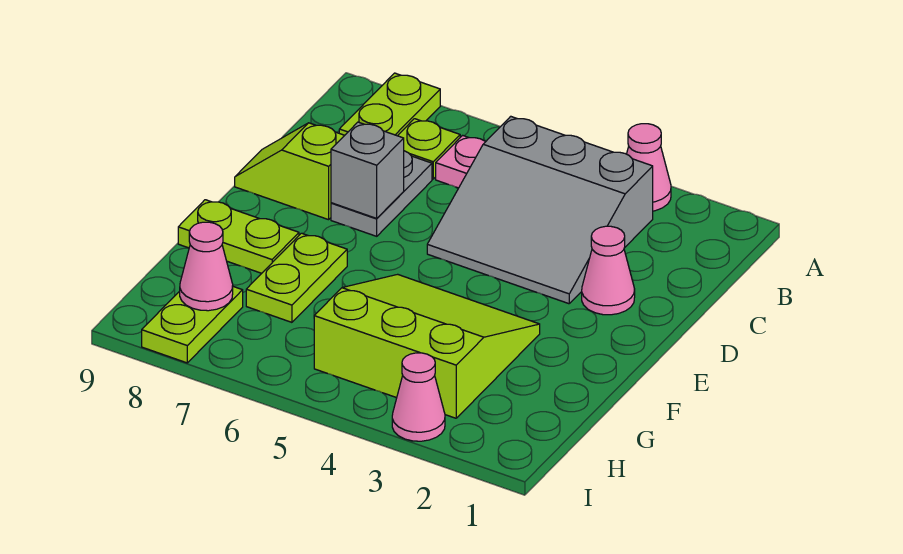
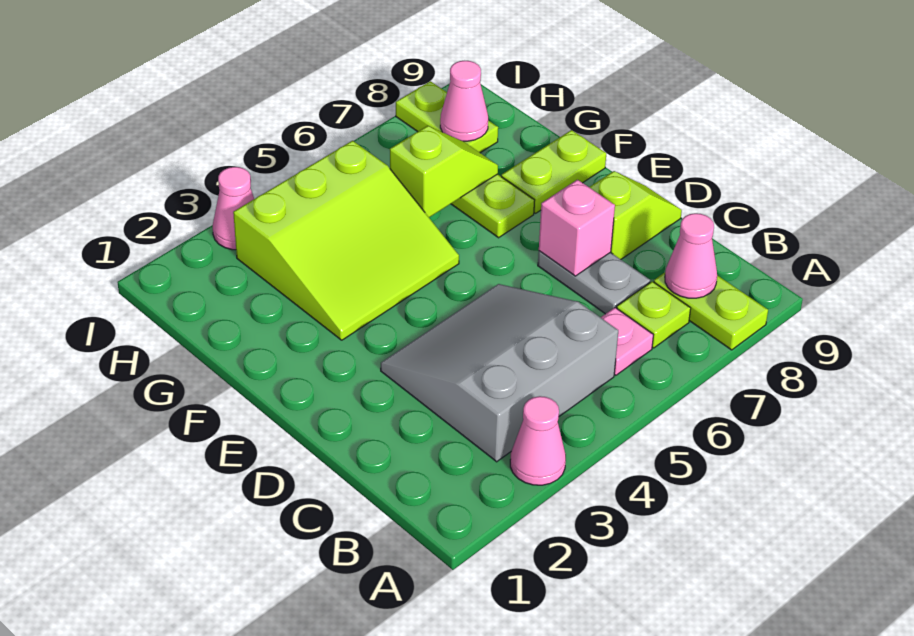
pink 1x1 cone [582,226,635,315] -> pink 1x1 cone moved to [665,213,717,298]
grey 1x1 brick [331,122,404,218] -> pink 1x1 brick [539,180,615,276]
none -> lime 1x2 slope [390,126,498,217]

